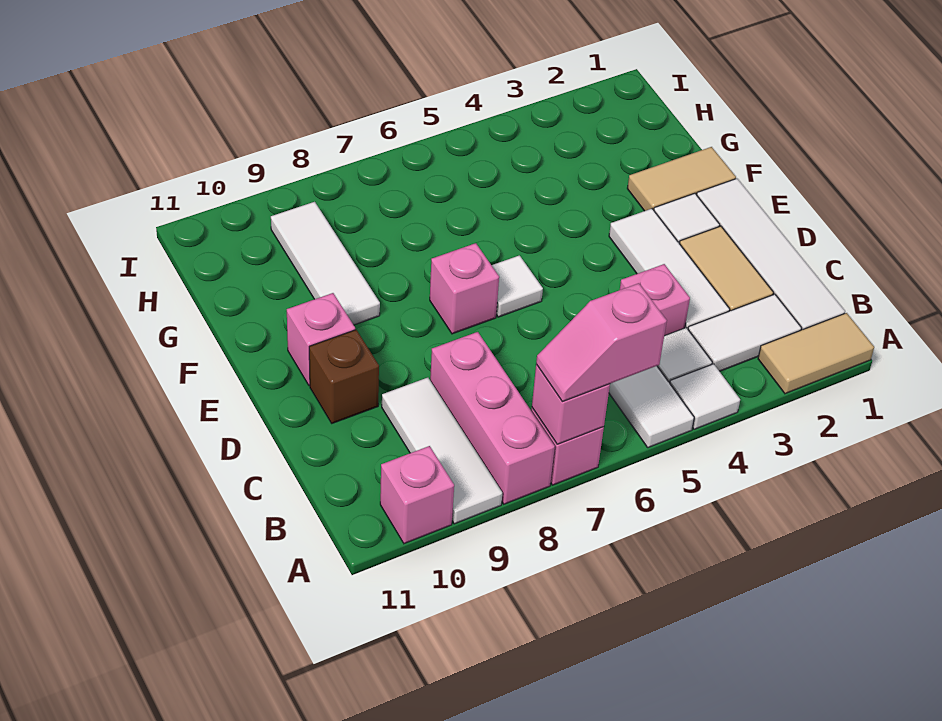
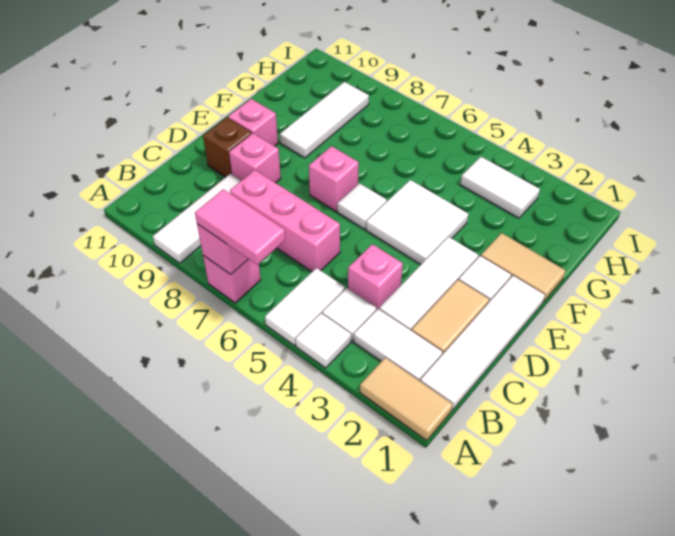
pink 1x2 slope [536,283,667,402] -> pink 1x2 tile [195,189,285,265]
pink 1x3 brick [430,332,555,504] -> pink 1x3 brick turned to [230,170,340,271]
pink 1x1 brick [380,446,454,544] -> pink 1x1 brick moved to [229,133,281,183]
none -> white 2x2 tile [366,180,468,264]
none -> white 1x2 tile [460,157,540,218]

